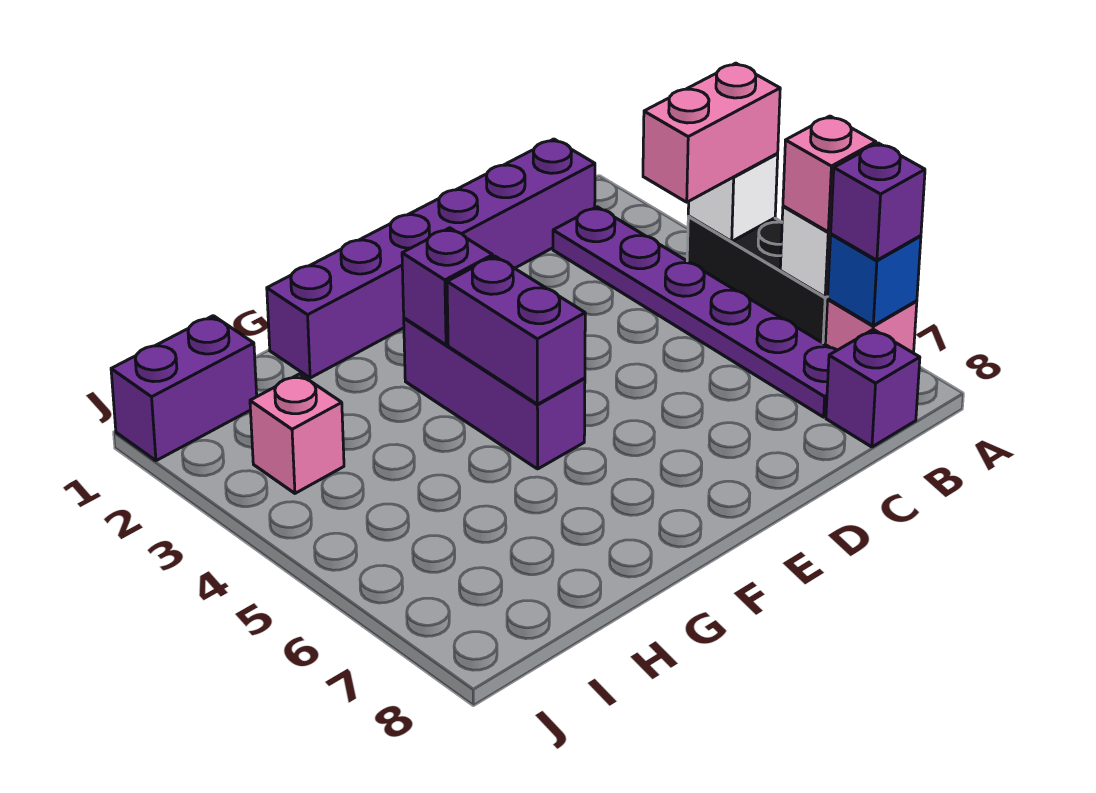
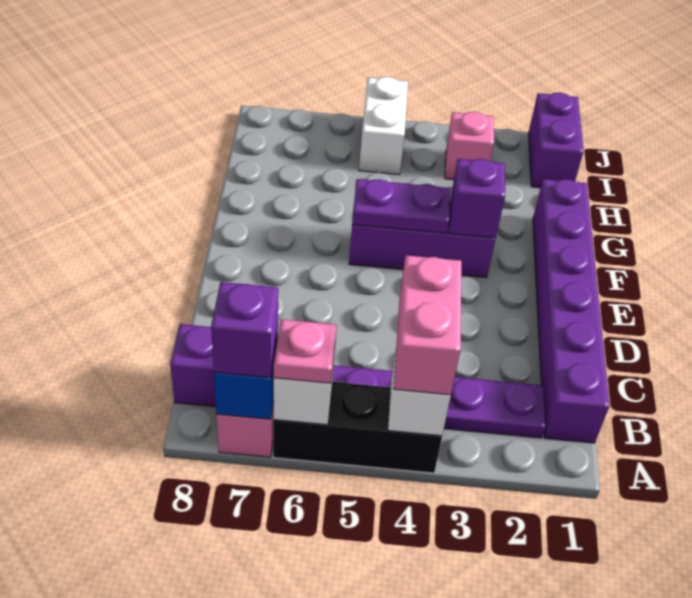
pink 1x1 brick [783,116,876,232] -> pink 1x1 plate [274,319,337,384]
purple 1x2 brick [447,256,585,404] -> purple 1x2 plate [352,179,450,233]
none -> white 1x2 brick [359,77,408,174]

